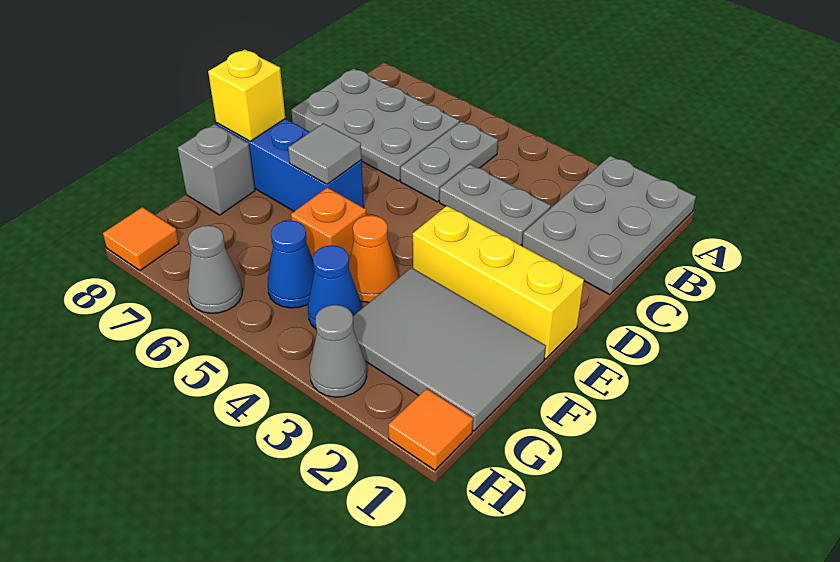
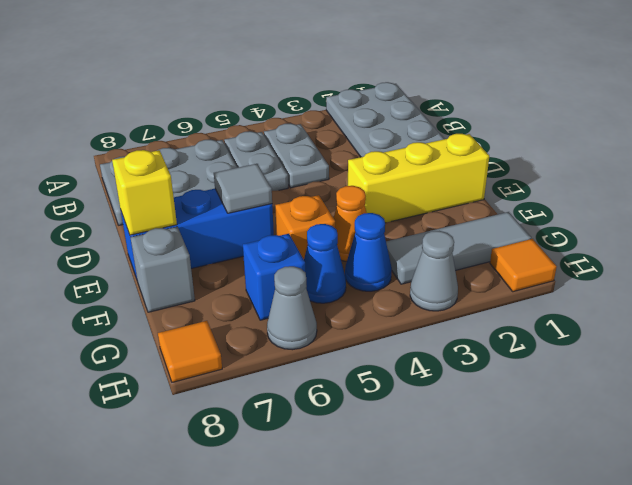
grey 1x2 plate [439,164,551,245] -> grey 1x2 plate turned to [264,123,329,188]
grey 2x3 tile [353,268,546,431] -> grey 1x3 tile [386,212,531,284]
none -> blue 1x1 brick [243,234,305,320]

